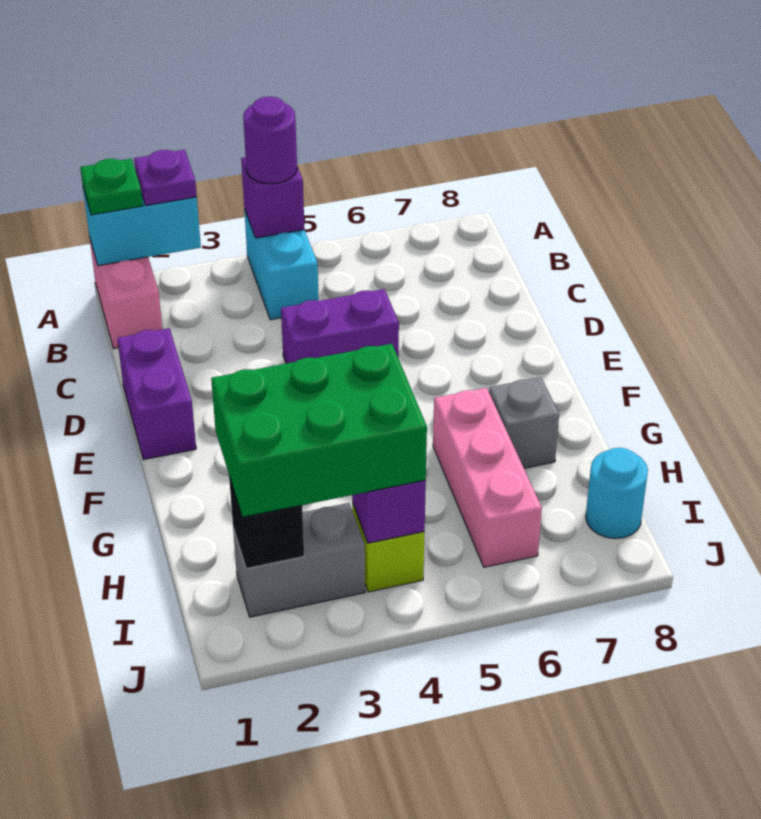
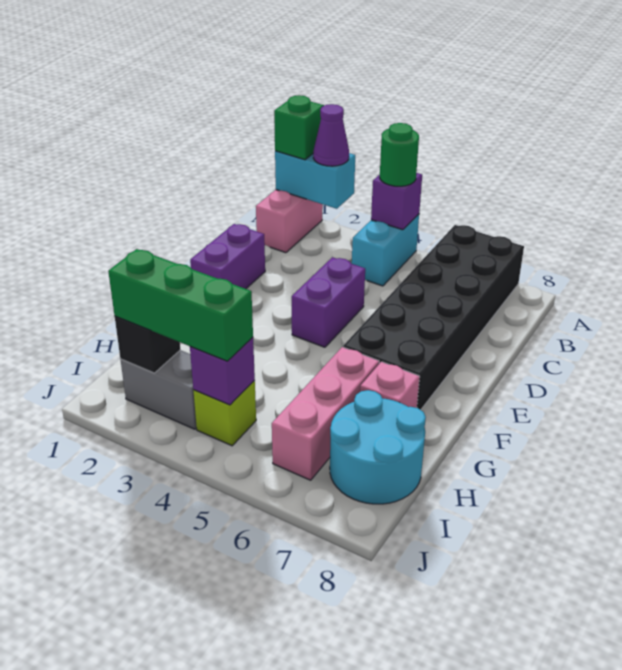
green 1x1 plate [80,159,143,215] -> green 1x1 brick [274,95,324,160]
purple 1x1 plate [134,150,197,206] -> purple 1x1 cone [313,104,349,166]
purple 1x1 round brick [243,97,297,184] -> green 1x1 round brick [380,123,419,186]
none -> black 2x6 brick [343,225,524,410]
purple 1x2 brick [281,289,399,363] -> purple 1x2 brick turned to [292,257,365,347]
grey 1x1 brick [489,377,559,468] -> pink 1x1 brick [360,362,420,408]
green 2x3 brick [211,344,427,517] -> green 1x3 brick [108,249,253,361]
cyan 1x1 round brick [586,448,648,539] -> cyan 2x2 round brick [330,390,426,504]

